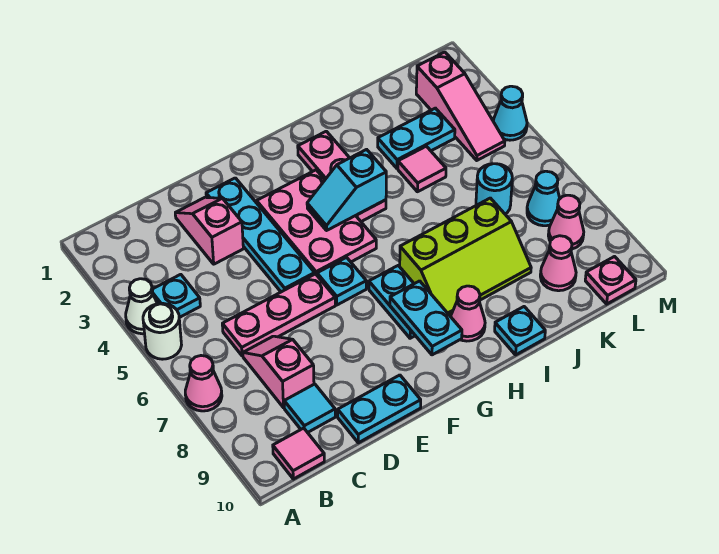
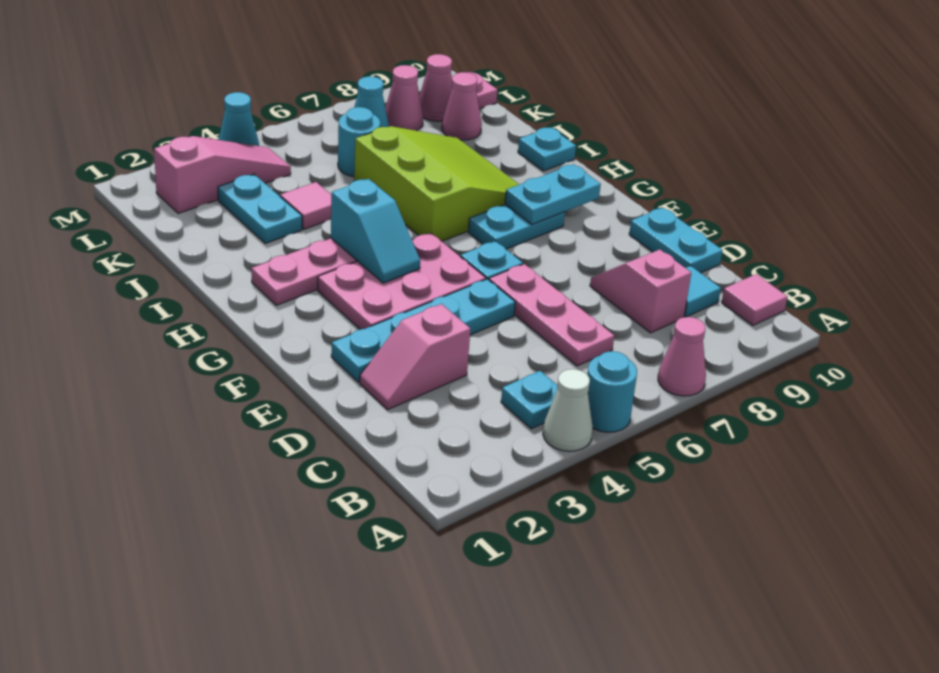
white 1x1 round brick [143,303,181,359] -> cyan 1x1 round brick [587,351,637,432]
pink 1x2 slope [243,336,314,408] -> pink 1x2 slope turned to [590,250,691,333]
lime 2x3 slope [400,198,531,316] -> lime 3x3 slope [354,126,519,241]
pink 1x1 cone [450,286,485,341] -> pink 1x1 cone moved to [420,54,452,121]

